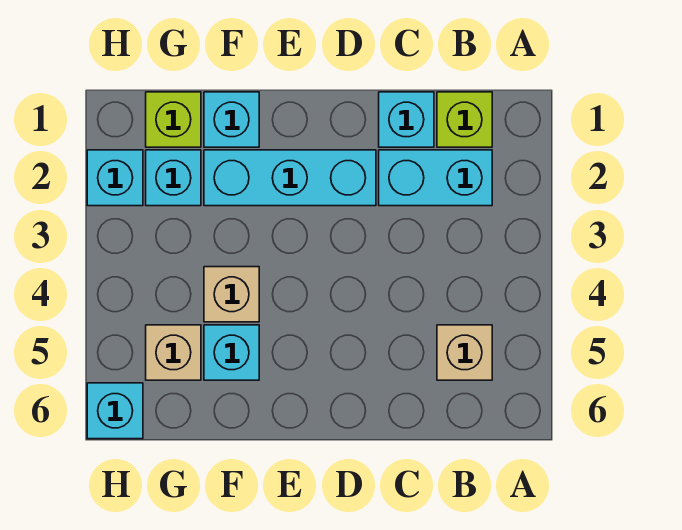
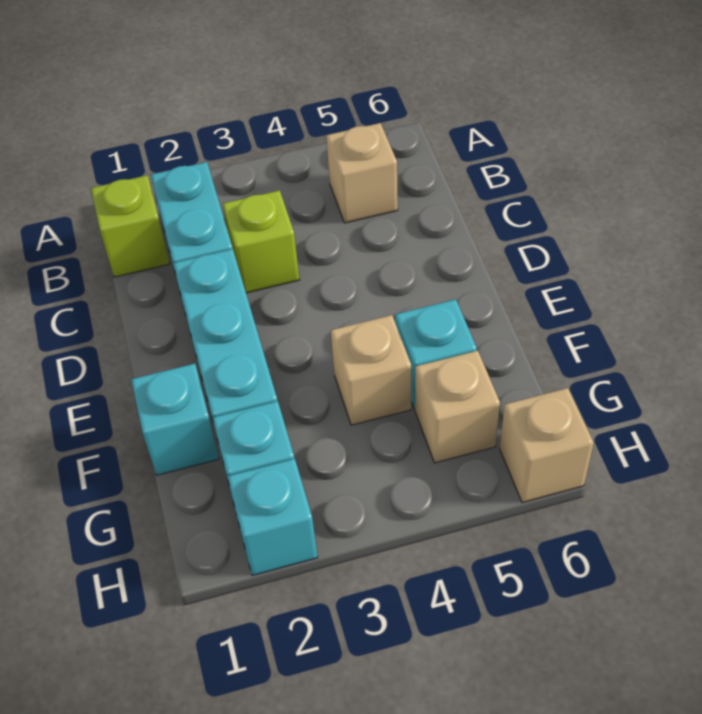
cyan 1x1 brick [379,92,434,147] -> none
lime 1x1 brick [146,92,201,147] -> lime 1x1 brick moved to [223,190,299,293]
cyan 1x1 brick [87,383,143,439] -> tan 1x1 brick [500,388,594,503]

